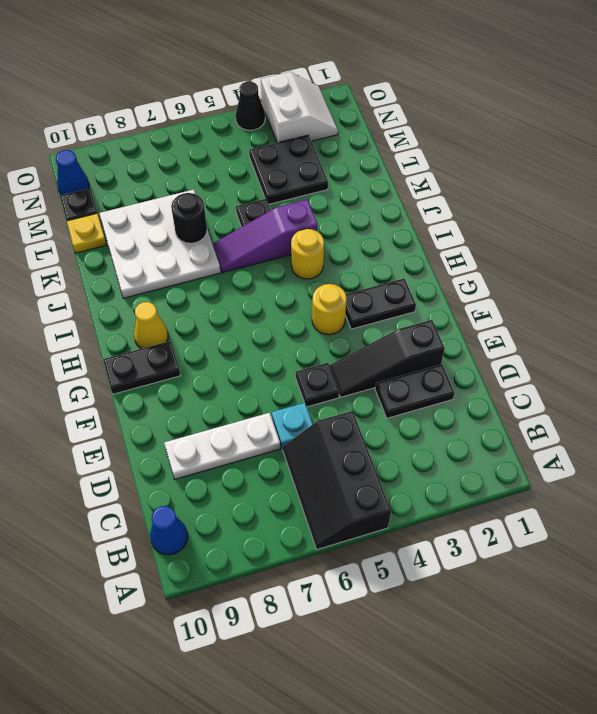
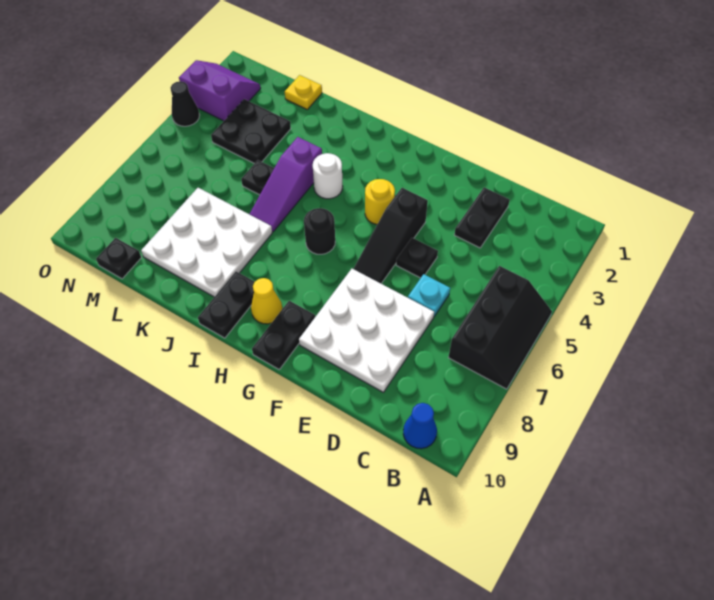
black 2x3 slope [283,411,391,550] -> black 2x3 slope turned to [448,266,552,389]
white 1x3 plate [164,413,280,479] -> white 3x3 plate [299,269,434,392]
black 1x3 slope [330,320,445,397] -> black 1x3 slope moved to [354,188,428,283]
black 1x2 plate [346,279,416,329] -> black 1x2 plate moved to [198,272,255,338]
yellow 1x1 round brick [291,229,324,279] -> white 1x1 round brick [313,153,343,199]
black 1x1 round brick [171,193,207,243] -> black 1x1 round brick moved to [304,208,335,254]
yellow 1x1 plate [67,213,106,253] -> yellow 1x1 plate moved to [285,75,322,109]
white 2x2 slope [261,72,338,143] -> purple 2x2 slope [179,60,261,121]
blue 1x1 cone [56,150,89,195] -> none

